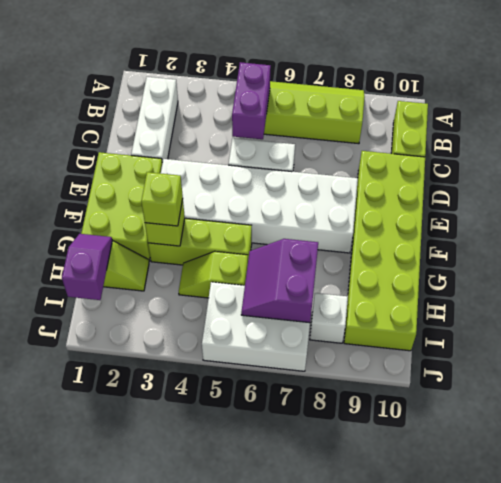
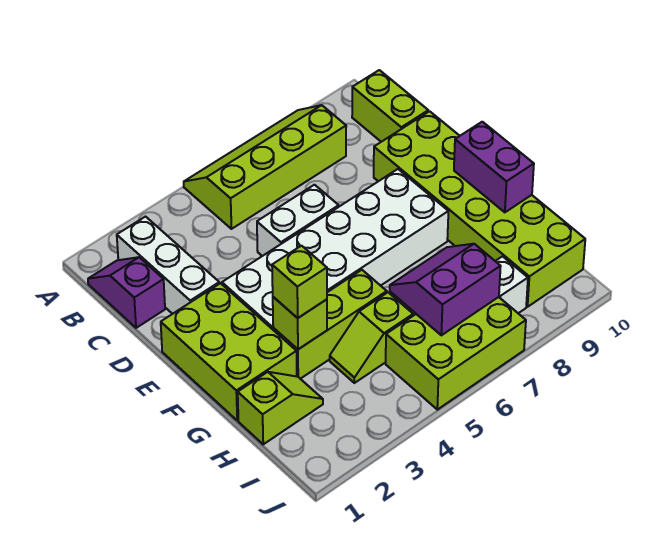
purple 1x2 brick [232,62,271,139] -> purple 1x2 brick moved to [454,122,534,212]
purple 1x2 slope [62,234,112,300] -> purple 1x2 slope moved to [88,257,165,328]
purple 2x2 slope [241,239,318,323] -> purple 2x2 slope turned to [390,244,501,335]
white 2x3 brick [202,282,310,371] -> lime 2x3 brick [386,297,526,410]

